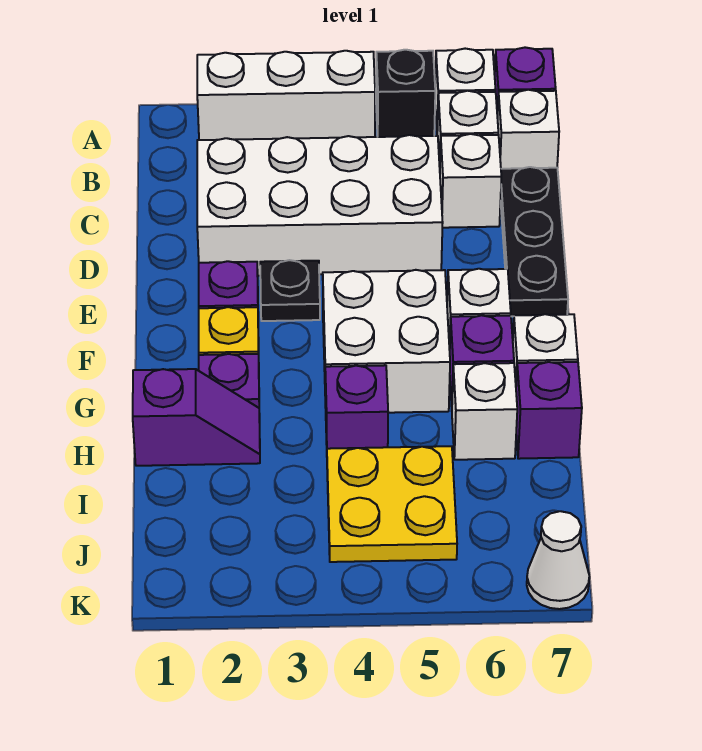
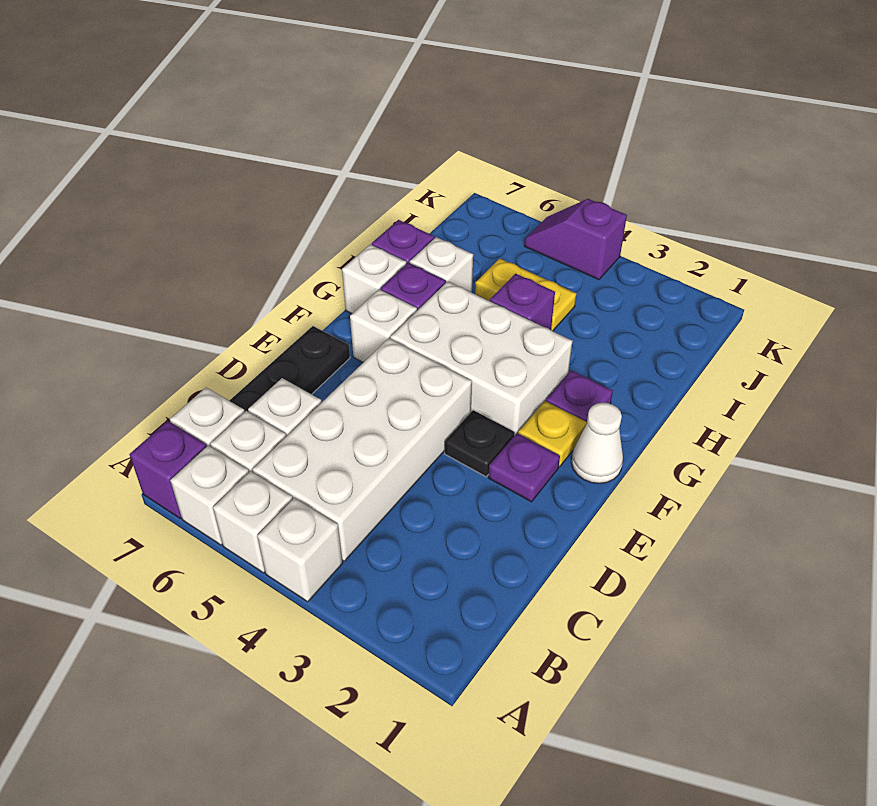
white 1x3 brick [197,51,375,140] -> white 1x1 brick [257,498,343,602]
black 1x1 brick [376,50,435,137] -> white 1x1 brick [213,471,293,573]
white 2x4 brick [197,135,443,276] -> white 2x4 brick turned to [252,338,472,561]
white 2x2 brick [323,270,450,413] -> white 2x3 brick [390,282,573,436]
purple 1x2 slope [133,369,260,466] -> purple 1x2 slope moved to [524,199,627,280]
yellow 2x2 plate [327,446,457,562] -> yellow 1x2 plate [475,258,576,331]
white 1x1 cone [527,511,589,609] -> white 1x1 cone moved to [571,403,623,483]

